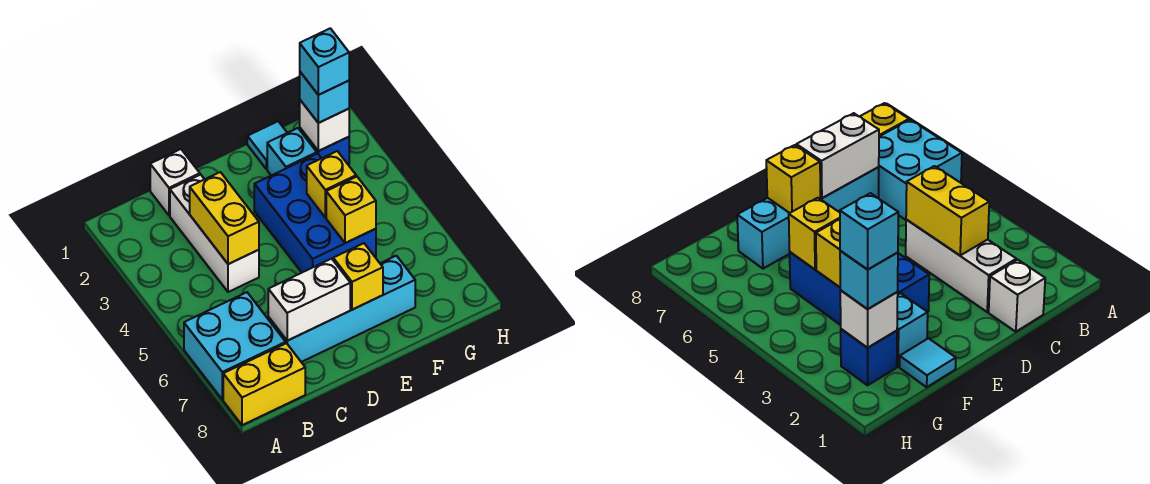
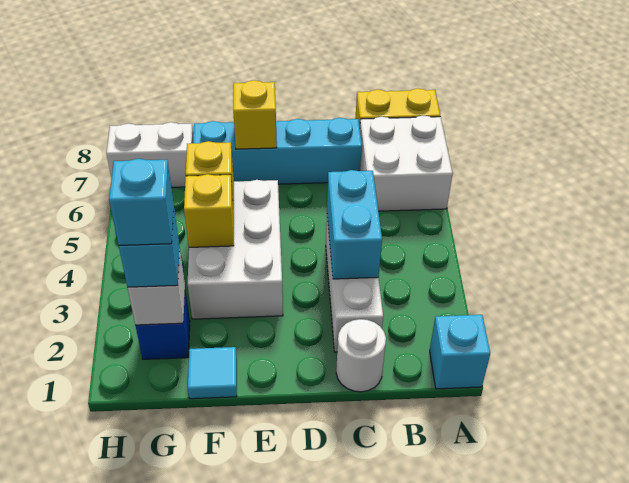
cyan 2x2 brick [184,292,286,400] -> white 2x2 brick [360,116,453,211]
white 1x1 brick [150,149,200,215] -> white 1x1 round brick [336,319,386,392]
yellow 1x2 brick [190,172,259,264] -> cyan 1x2 brick [327,170,382,279]
white 1x2 brick [268,259,350,341] -> white 1x2 brick moved to [106,122,193,187]
blue 2x3 brick [254,154,376,272] -> white 2x3 brick [188,180,283,319]
cyan 1x1 brick [267,128,317,176] -> cyan 1x1 brick moved to [430,315,490,389]

